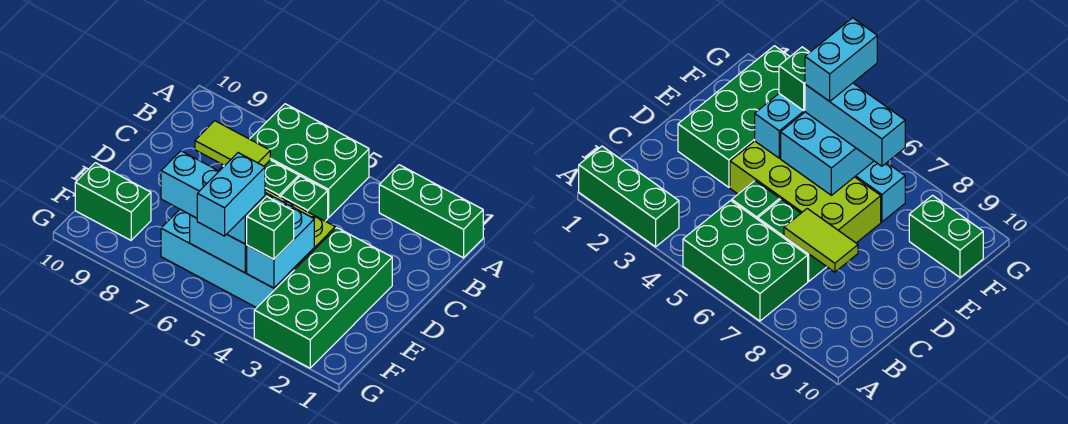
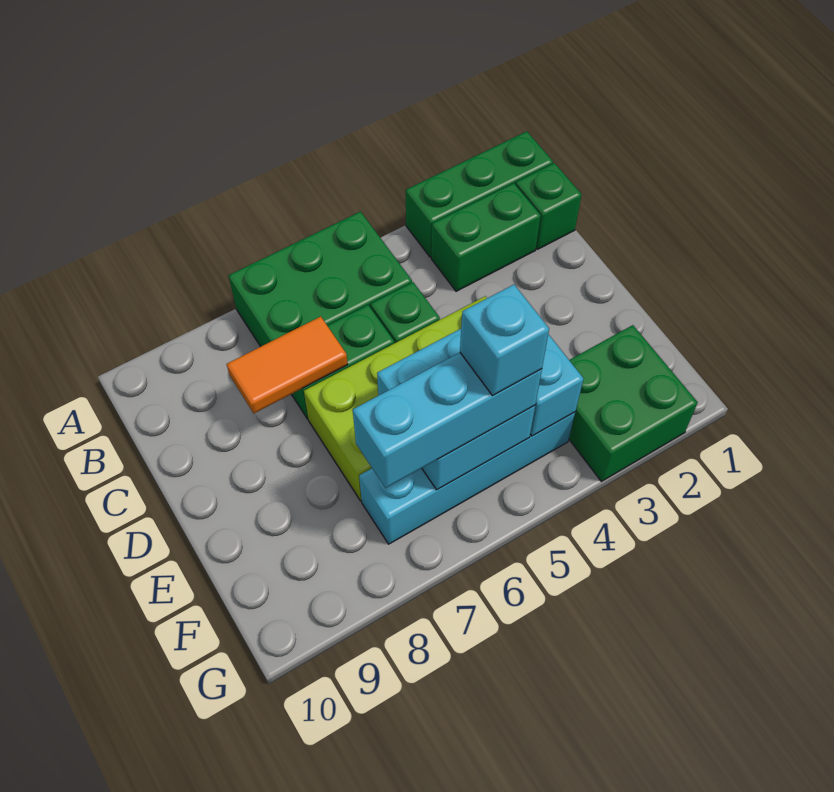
lime 1x2 tile [195,121,270,166] -> orange 1x2 tile [227,316,348,413]
green 2x4 brick [254,228,392,368] -> green 2x2 brick [569,325,698,481]
green 1x1 brick [247,197,294,259] -> green 1x1 brick moved to [516,163,582,249]
cyan 1x2 brick [197,153,265,236] -> cyan 1x1 brick [460,285,549,396]
green 1x2 brick [75,163,151,240] -> green 1x2 brick moved to [431,183,541,291]

